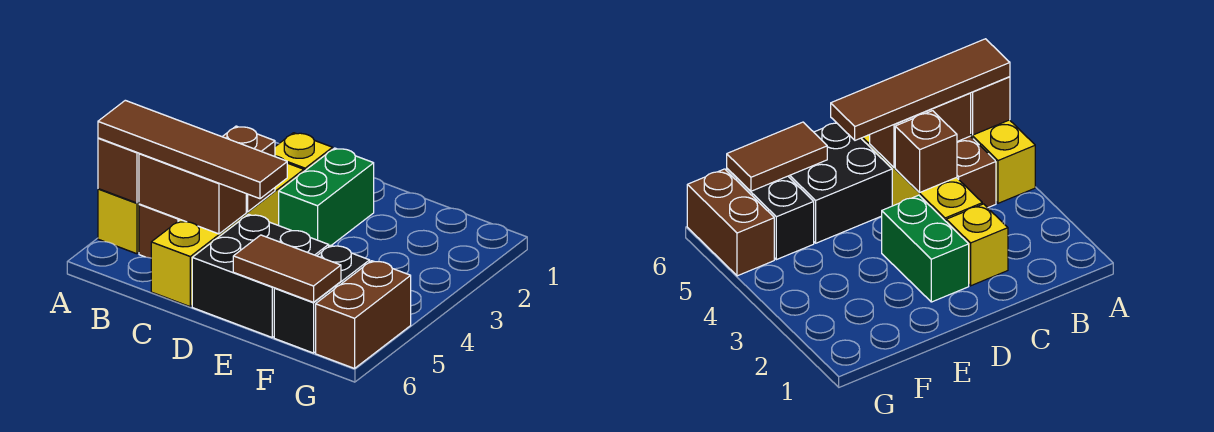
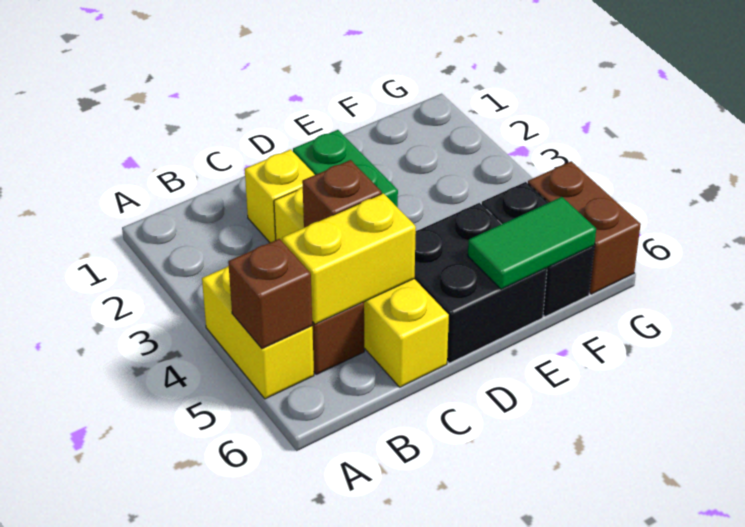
brown 1x4 tile [98,100,287,199] -> none
brown 1x2 brick [139,154,246,234] -> yellow 1x2 brick [282,193,416,324]
brown 1x2 tile [233,235,341,302] -> green 1x2 tile [468,197,596,289]

